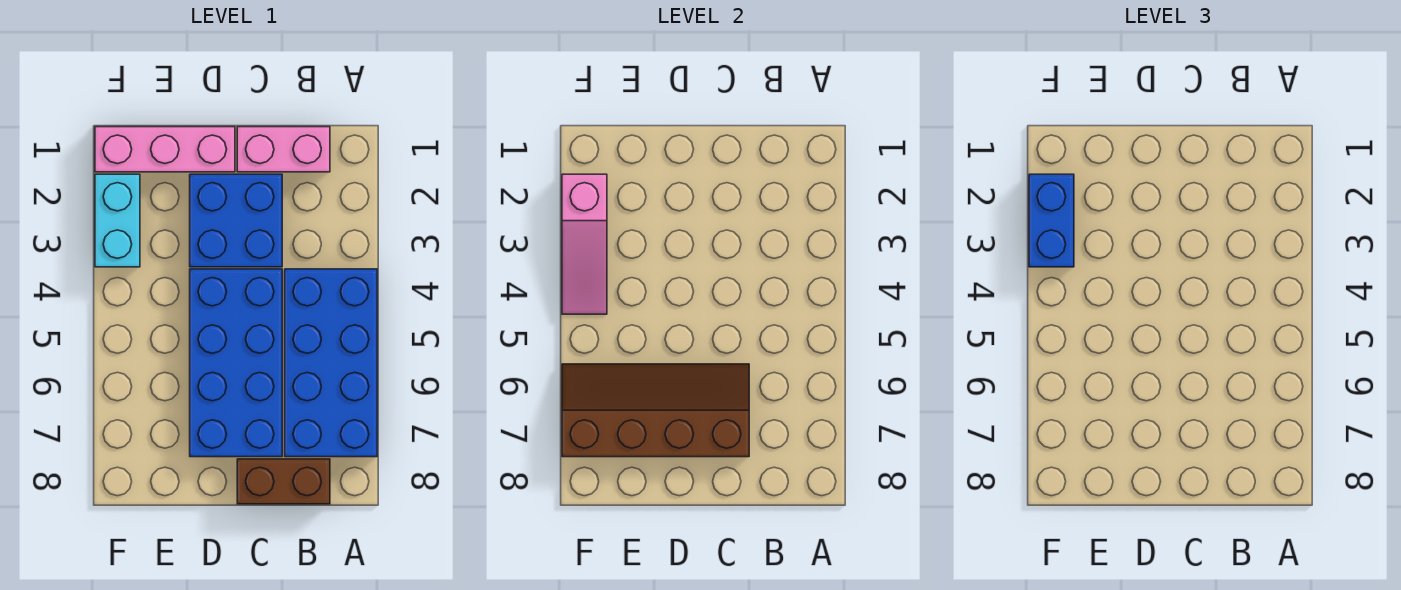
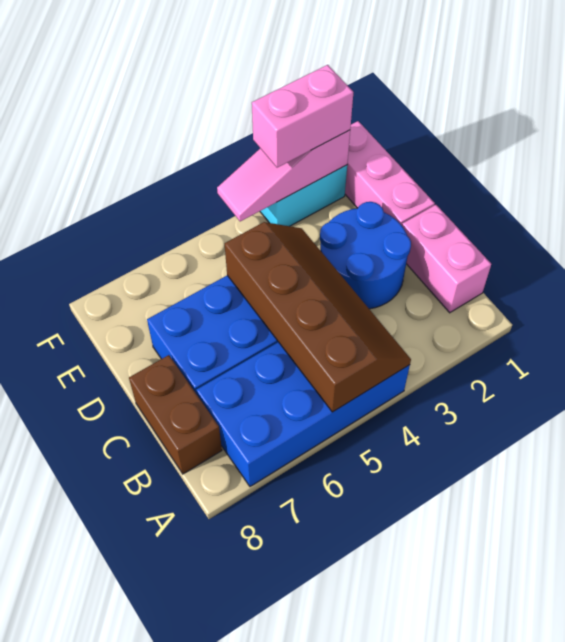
blue 2x2 brick [190,174,282,267] -> blue 2x2 round brick [320,202,411,309]
brown 2x4 slope [562,364,749,457] -> brown 2x4 slope moved to [225,222,411,412]
blue 1x2 brick [1029,174,1074,267] -> pink 1x2 brick [252,65,353,168]

